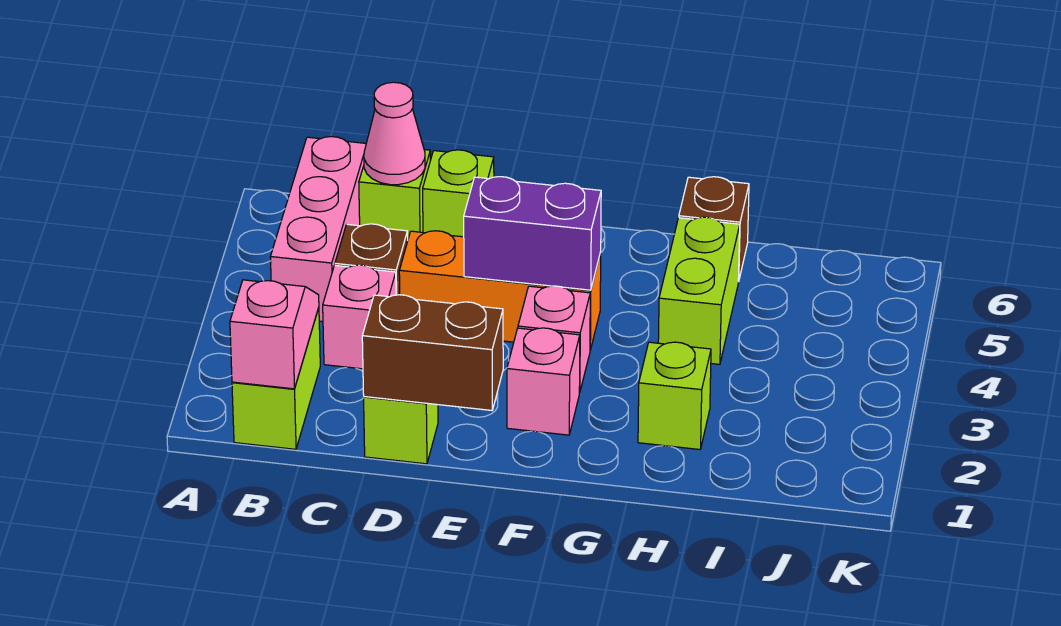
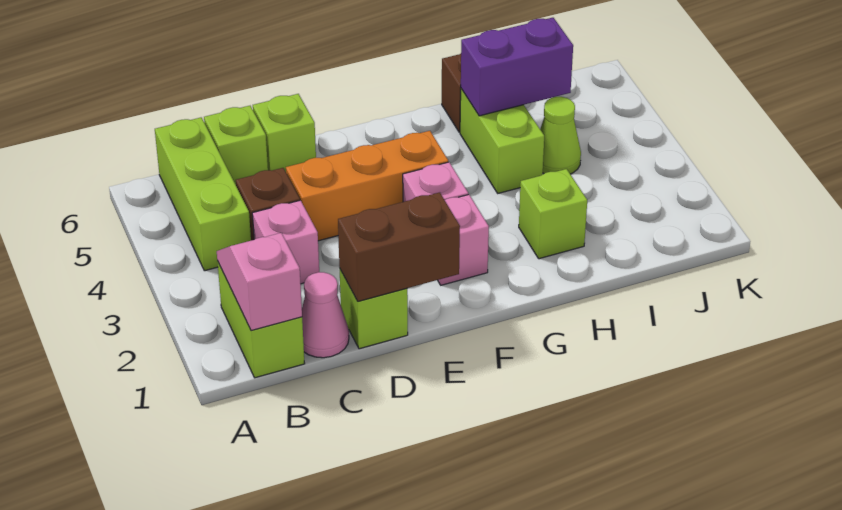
pink 1x3 brick [270,137,366,322] -> lime 1x3 brick [155,118,251,271]
pink 1x1 cone [364,82,425,185] -> pink 1x1 cone moved to [302,272,349,358]
purple 1x2 brick [464,177,601,290] -> purple 1x2 brick moved to [461,18,573,116]
none -> lime 1x1 cone [540,97,581,174]

